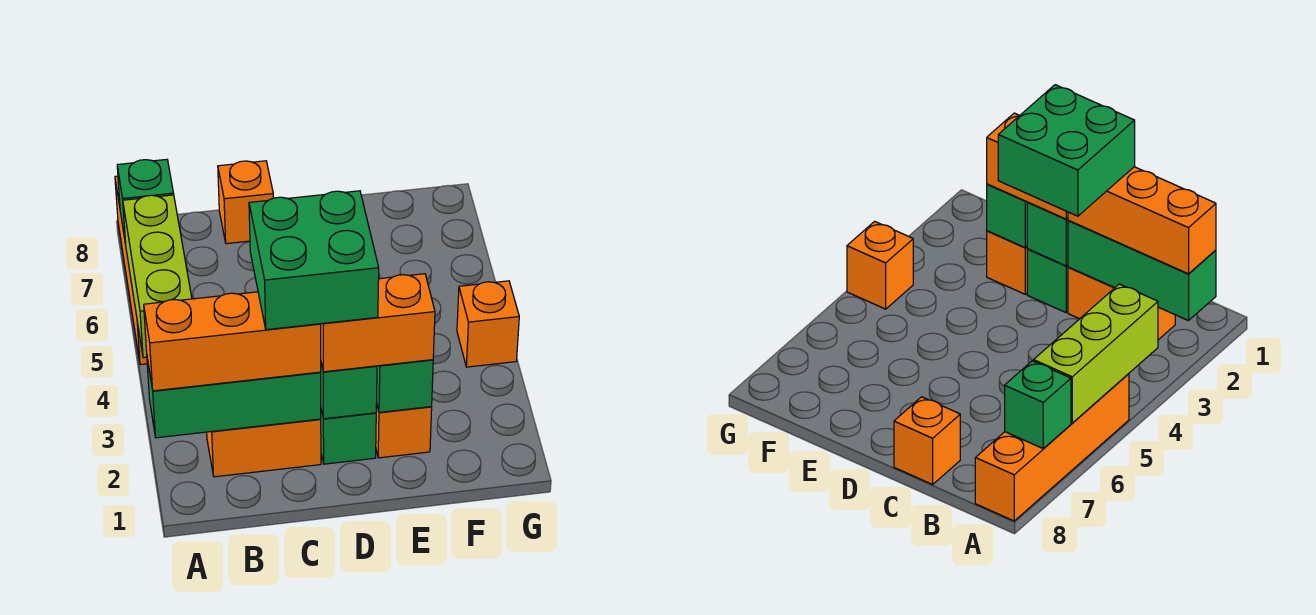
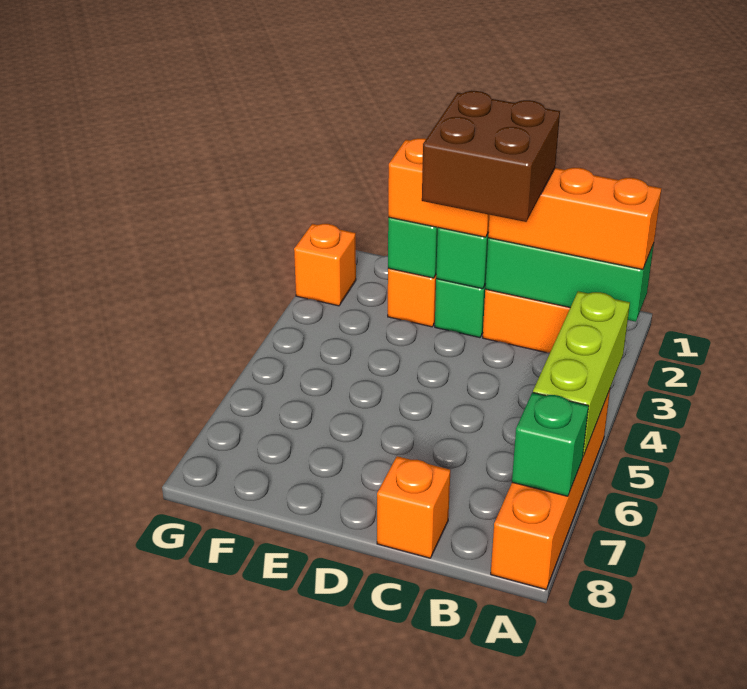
green 2x2 brick [249,191,379,330] -> brown 2x2 brick [422,91,560,222]
orange 1x1 brick [457,281,519,367] -> orange 1x1 brick moved to [294,224,356,306]

